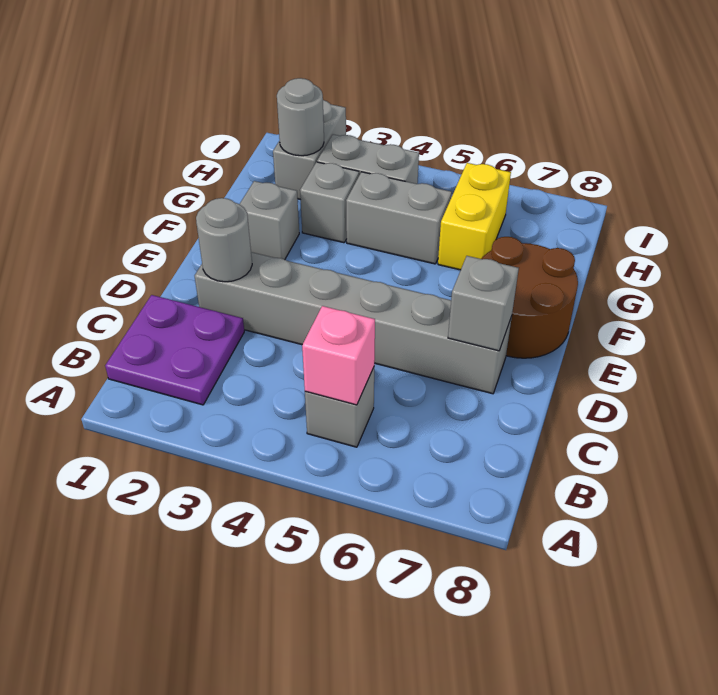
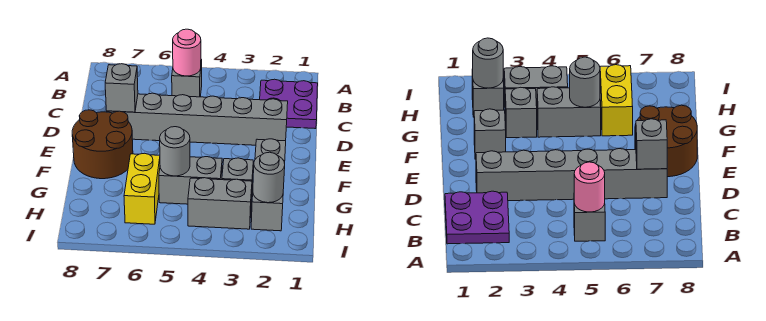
pink 1x1 brick [302,306,375,405] -> pink 1x1 round brick [173,29,201,76]
grey 1x1 round brick [196,198,252,282] -> grey 1x1 round brick moved to [160,127,190,176]
grey 1x2 brick [273,100,346,200] -> grey 1x1 brick [251,195,283,231]

